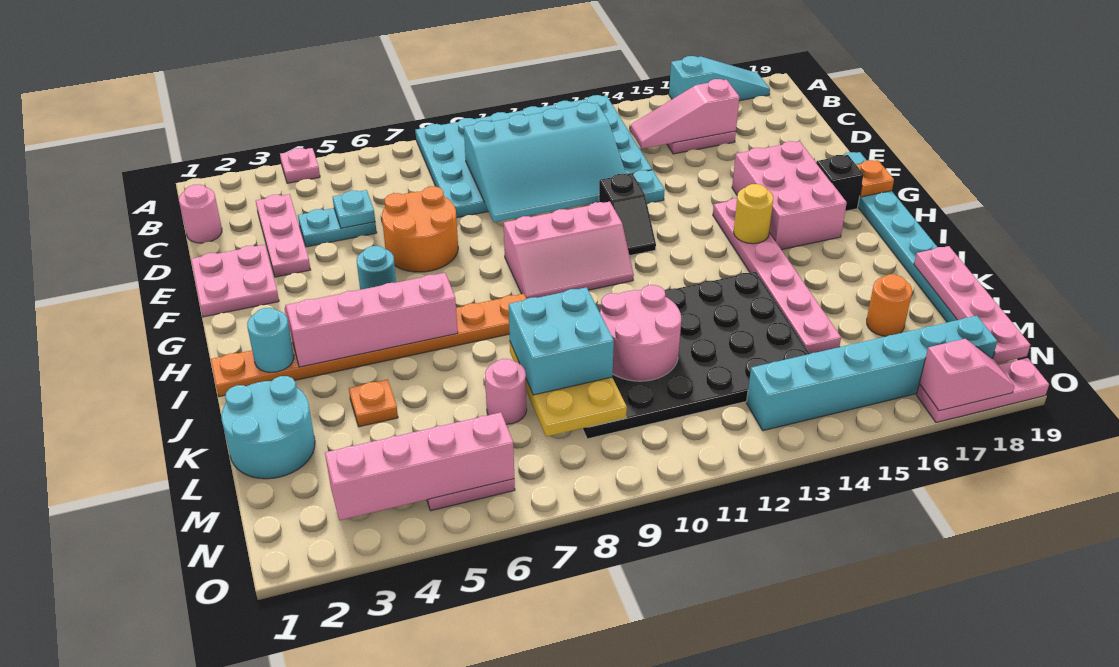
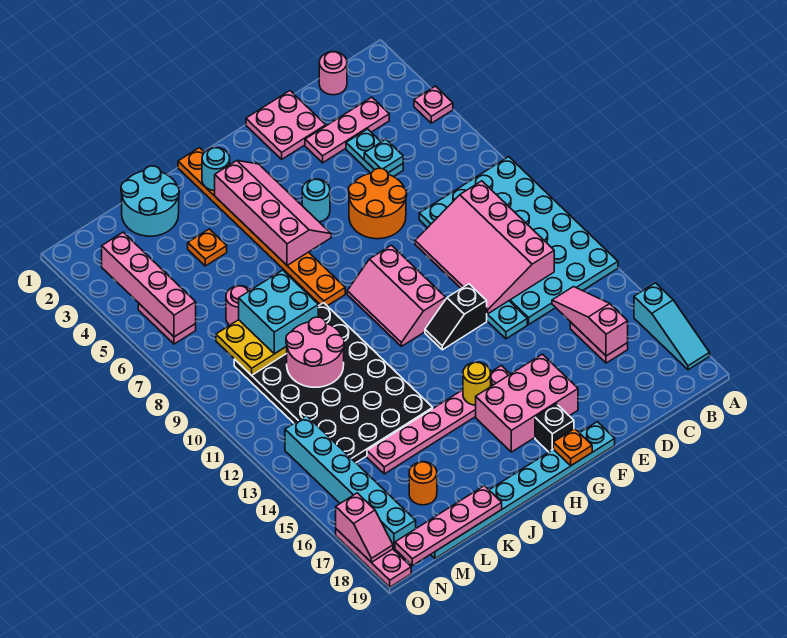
cyan 3x4 slope [464,102,626,222] -> pink 3x4 slope [415,181,554,314]

